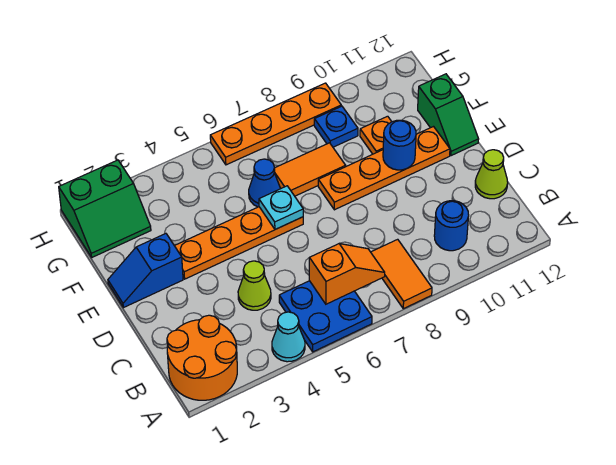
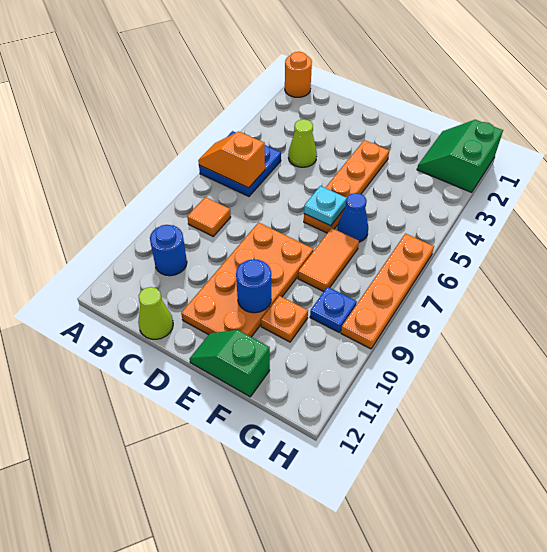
orange 2x2 round brick [167,315,237,400] -> orange 1x1 round brick [285,52,312,97]
cyan 1x1 cone [272,312,305,362] -> none
orange 1x2 tile [371,239,432,309] -> orange 1x1 tile [187,197,231,236]
orange 1x2 slope [309,244,385,304] -> orange 1x2 slope turned to [198,131,265,188]
blue 1x2 slope [108,234,183,308] -> none
orange 1x4 plate [318,127,450,210] -> orange 2x4 plate [181,223,313,337]

